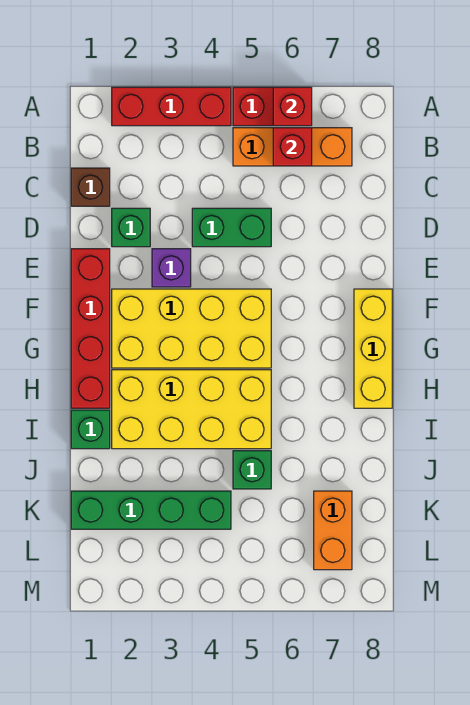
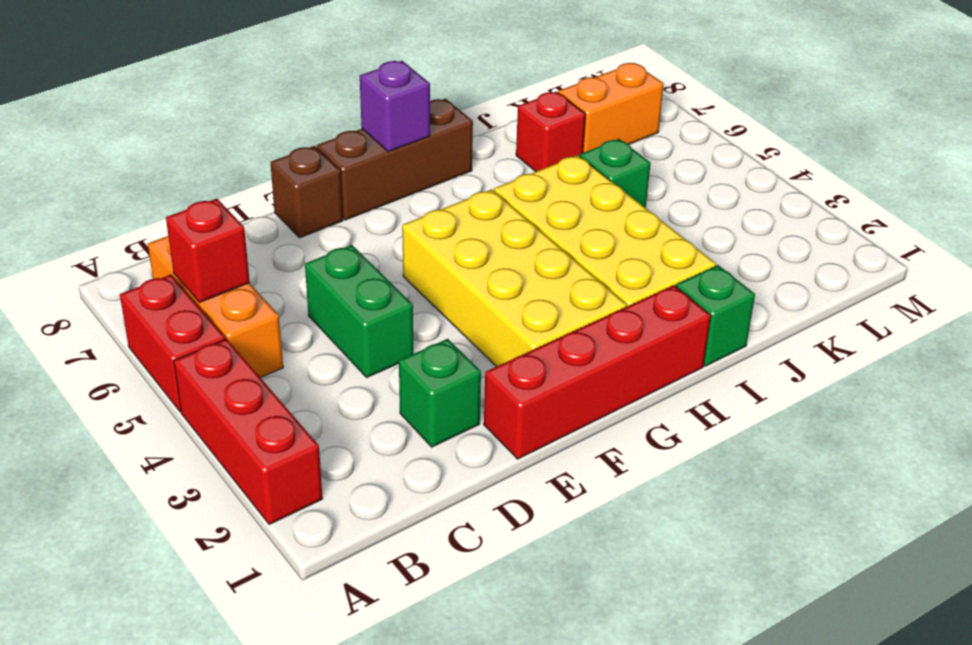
red 1x1 brick [273,87,312,126] -> red 1x1 brick moved to [516,92,586,172]
brown 1x1 brick [71,168,110,206] -> brown 1x1 brick moved to [270,146,343,238]
purple 1x1 brick [152,249,191,287] -> purple 1x1 brick moved to [360,61,430,152]
yellow 1x3 brick [354,289,392,408] -> brown 1x3 brick [317,99,473,220]
green 1x4 brick [71,491,231,529] -> none

